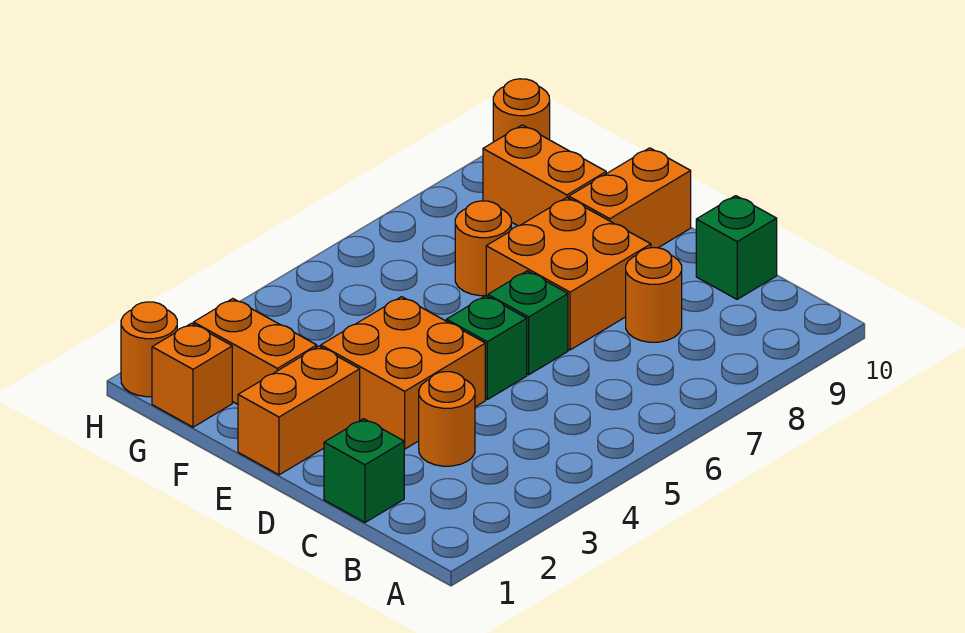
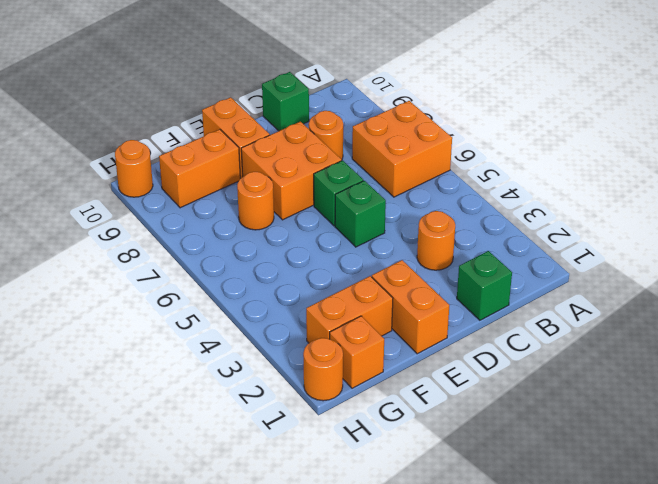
orange 2x2 brick [321,297,485,449] -> orange 2x2 brick moved to [352,101,452,197]

